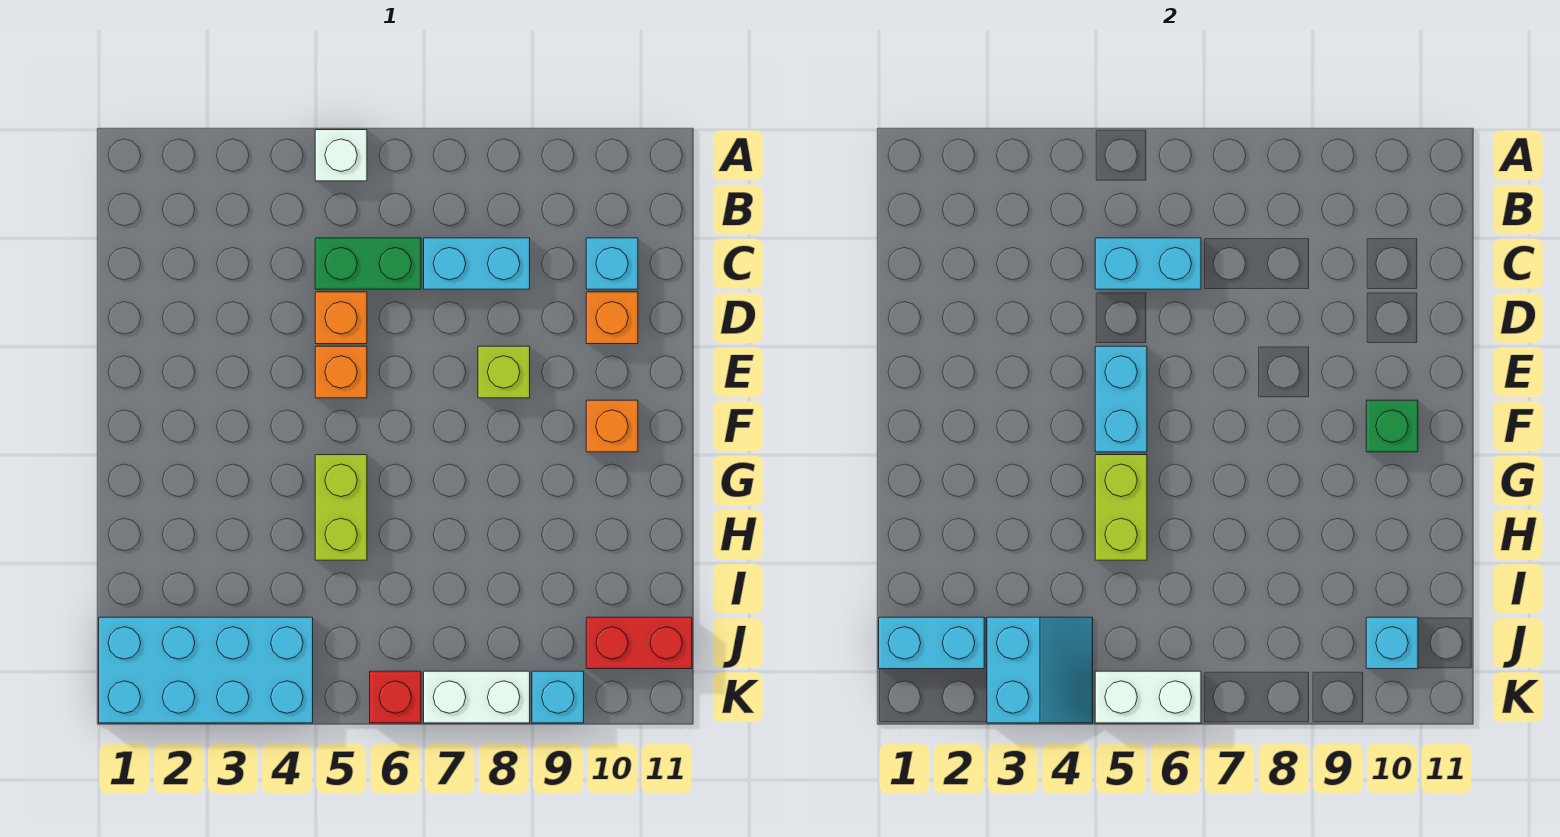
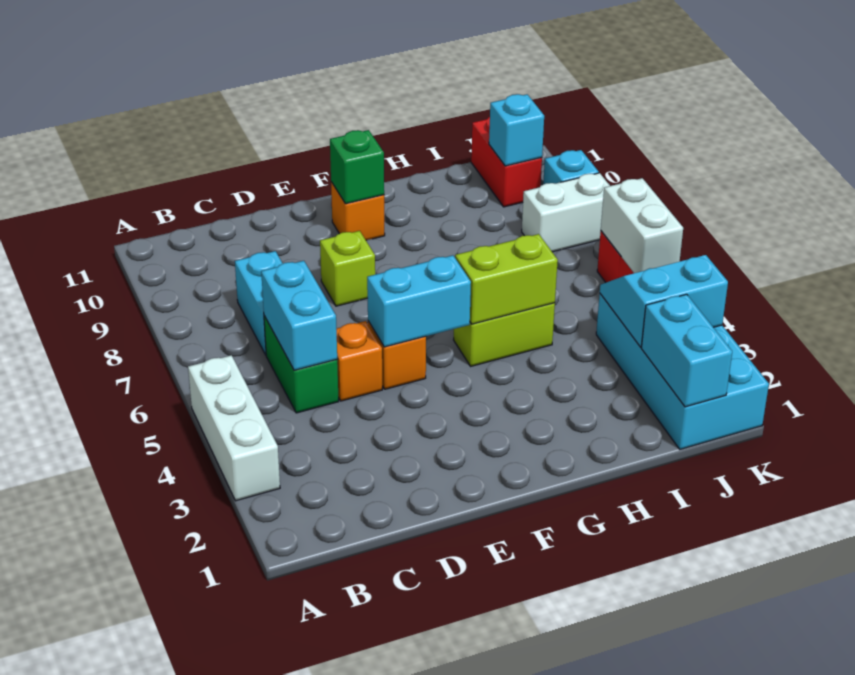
white 1x1 brick [315,130,367,181] -> white 1x3 brick [188,355,280,501]
cyan 1x1 brick [586,238,638,289] -> none
orange 1x1 brick [586,292,638,344] -> none
white 1x2 brick [424,671,530,723] -> white 1x2 brick turned to [522,173,610,252]

